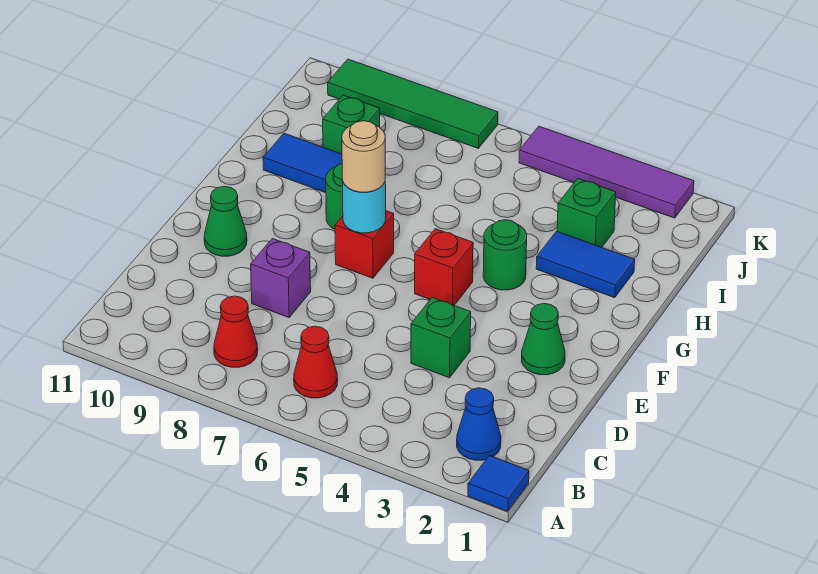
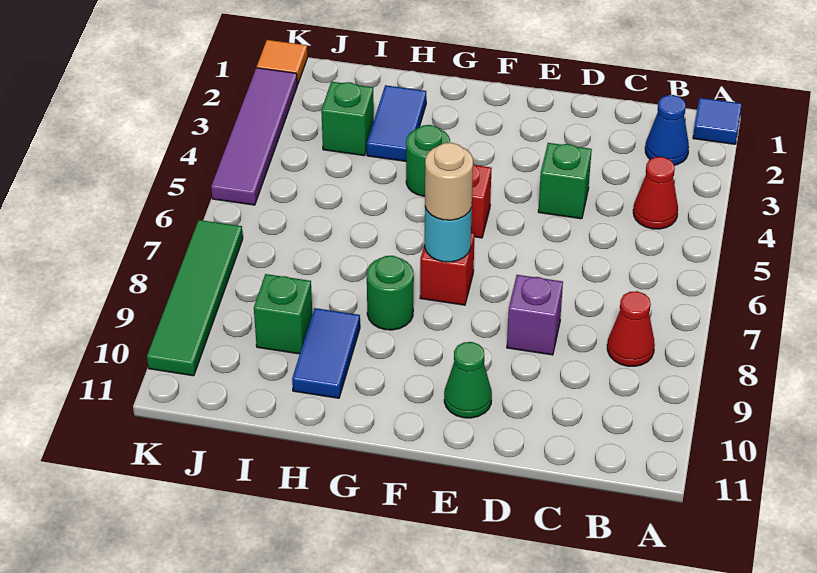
red 1x1 cone [294,326,338,398] -> red 1x1 cone moved to [633,157,678,229]
green 1x1 cone [522,303,565,375] -> none
none -> orange 1x1 tile [257,40,307,85]

